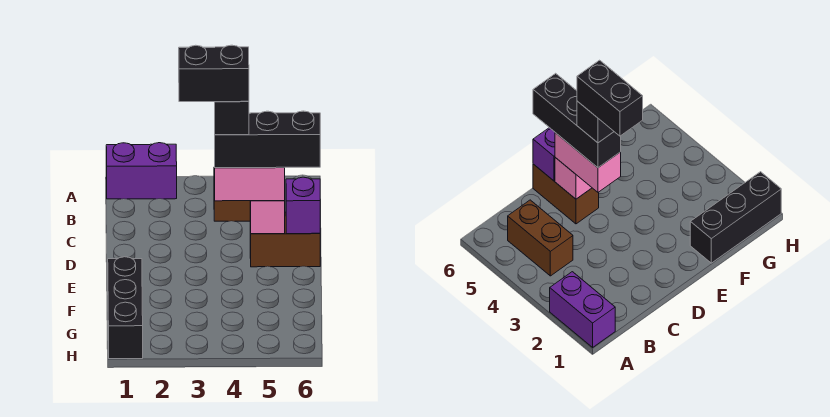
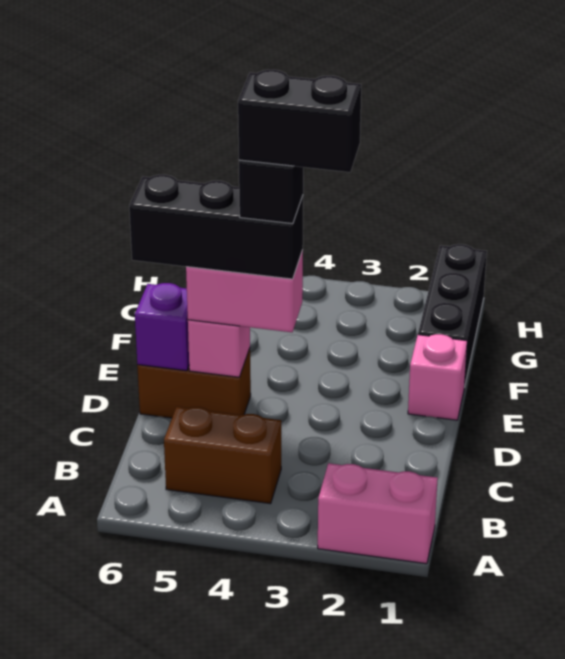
purple 1x2 brick [106,143,177,199] -> pink 1x2 brick [318,463,438,564]
none -> pink 1x1 brick [408,334,467,420]

